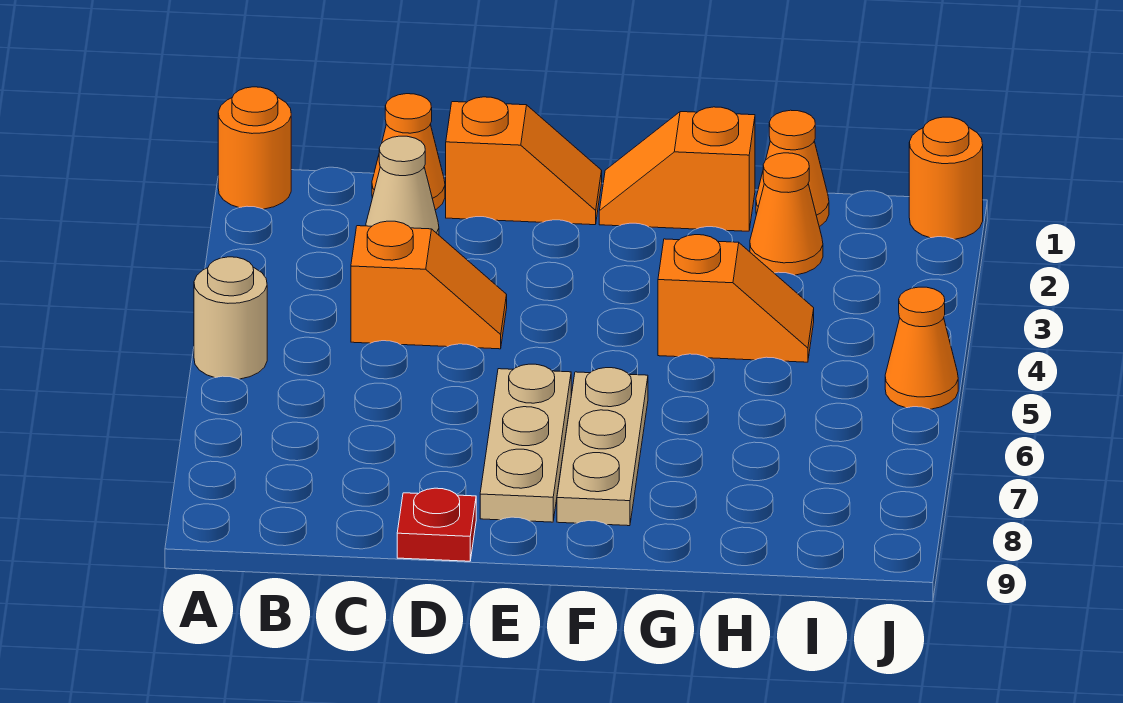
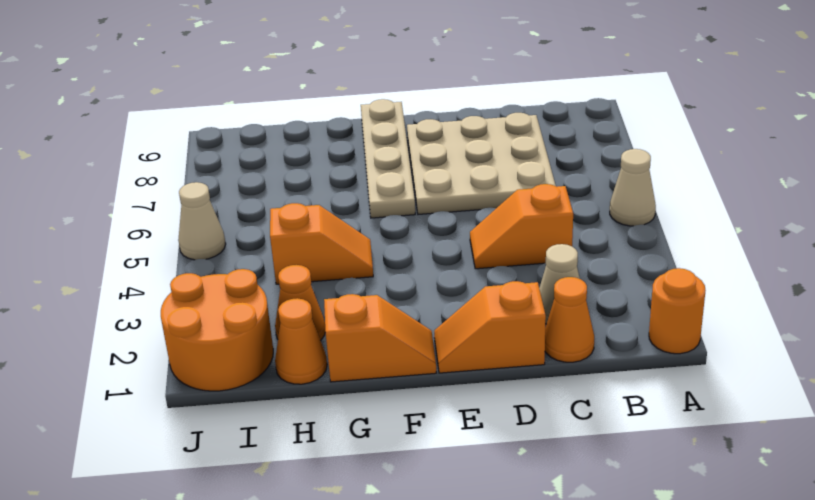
tan 1x1 round brick [194,257,267,379] -> tan 1x1 cone [610,149,656,226]
red 1x1 plate [397,488,476,561] -> none
tan 1x3 plate [480,364,571,522] -> tan 3x3 plate [407,113,556,214]
tan 1x3 plate [557,368,648,526] -> tan 1x4 plate [361,99,415,218]
orange 1x2 slope [658,235,814,362] -> orange 1x2 slope turned to [270,203,373,284]
orange 1x1 round brick [909,117,983,239] -> orange 2x2 round brick [161,269,273,391]
orange 1x1 cone [885,287,958,409] -> tan 1x1 cone [178,182,226,260]

